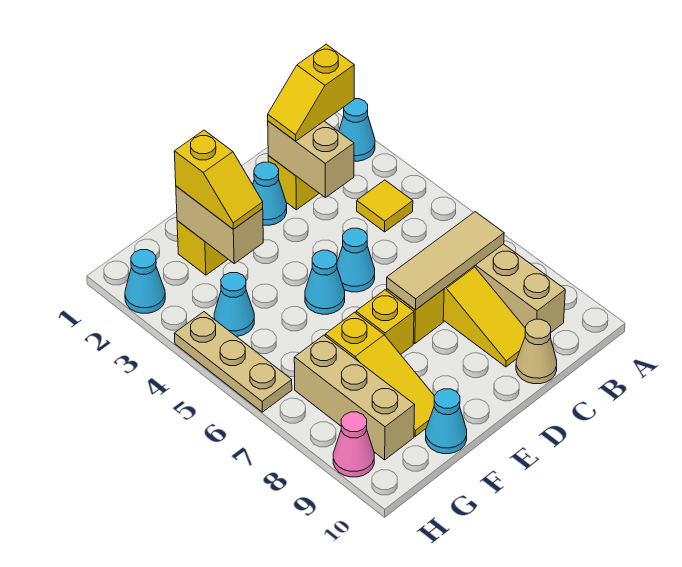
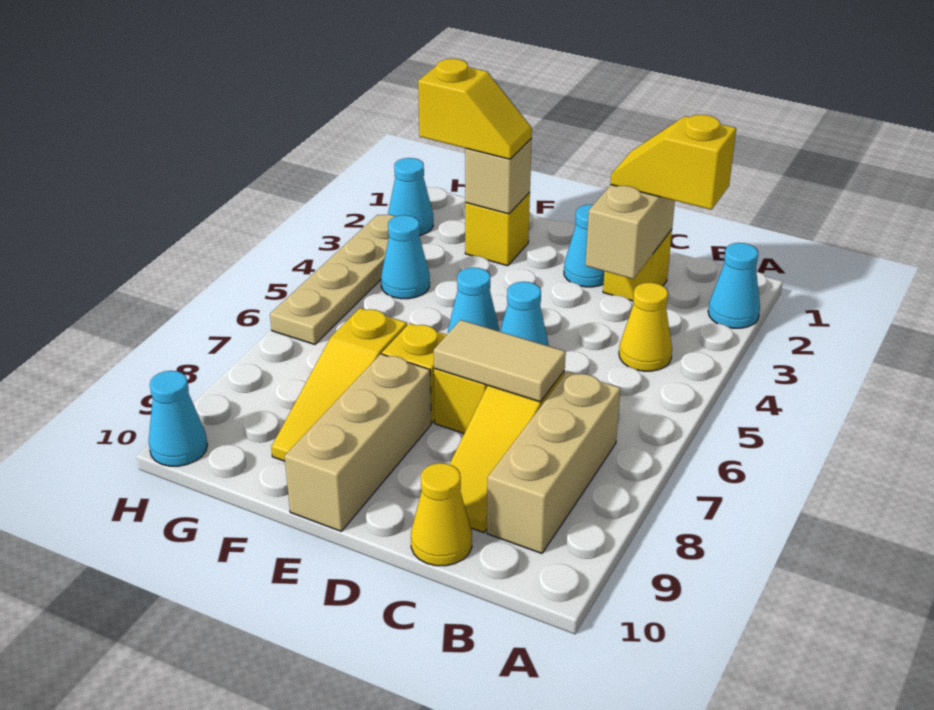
yellow 1x1 tile [357,180,413,232] -> yellow 1x1 cone [619,283,672,371]
tan 1x3 tile [387,212,504,310] -> tan 1x2 tile [434,320,566,402]
tan 1x1 cone [516,319,557,384] -> yellow 1x1 cone [411,463,472,566]
tan 1x2 brick [176,186,263,263] -> tan 1x1 brick [465,139,532,214]
yellow 1x2 slope [174,130,263,229] -> yellow 1x2 slope turned to [418,59,532,159]
cyan 1x1 cone [426,389,467,454] -> cyan 1x1 cone moved to [149,371,207,466]
tan 1x3 brick [294,335,415,460] -> tan 1x3 brick moved to [285,354,431,531]
tan 1x3 plate [174,312,292,412] -> tan 1x4 plate [270,215,396,344]
pink 1x1 cone [333,412,374,477] -> none

